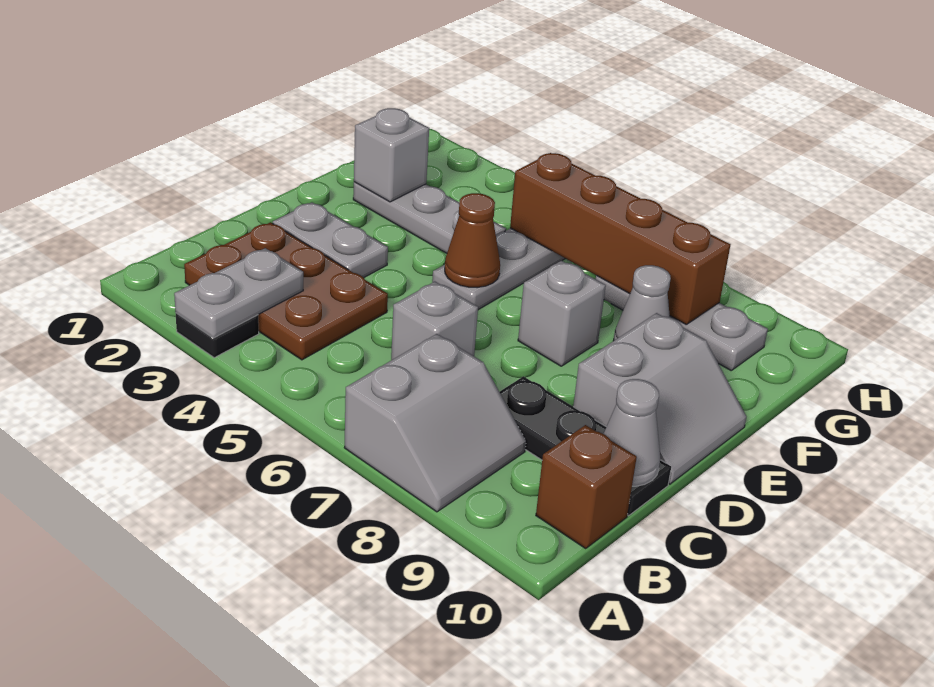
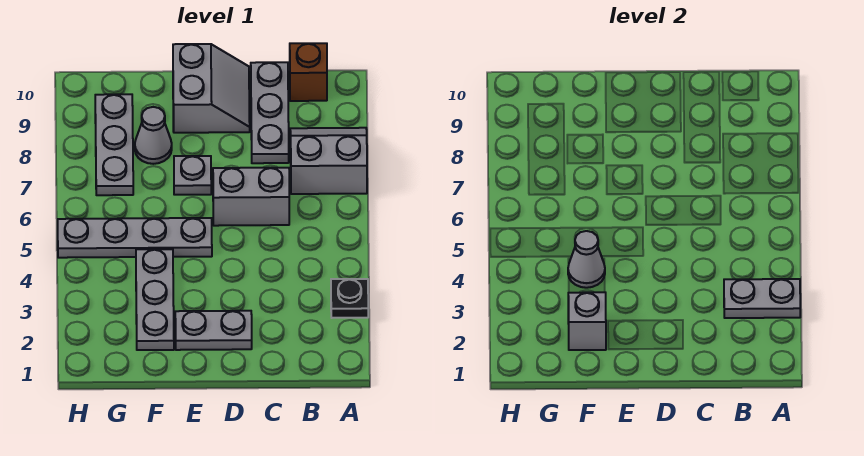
brown 2x3 plate [184,222,388,360] -> none
grey 1x1 brick [391,282,478,360] -> grey 1x2 brick [213,168,289,226]
black 1x3 plate [500,376,671,516] -> grey 1x3 plate [251,62,289,163]
grey 1x1 cone [604,379,661,486] -> grey 1x1 cone moved to [568,231,605,288]
grey 1x2 plate [273,202,388,278] -> grey 1x2 plate turned to [175,311,252,350]
grey 2x2 slope [573,313,747,484] -> grey 2x2 slope turned to [173,44,250,133]
brown 1x1 cone [445,193,500,288] -> none
grey 1x1 brick [518,261,606,366] -> grey 1x1 plate [174,156,211,195]
brown 1x4 brick [510,153,730,324] -> none

